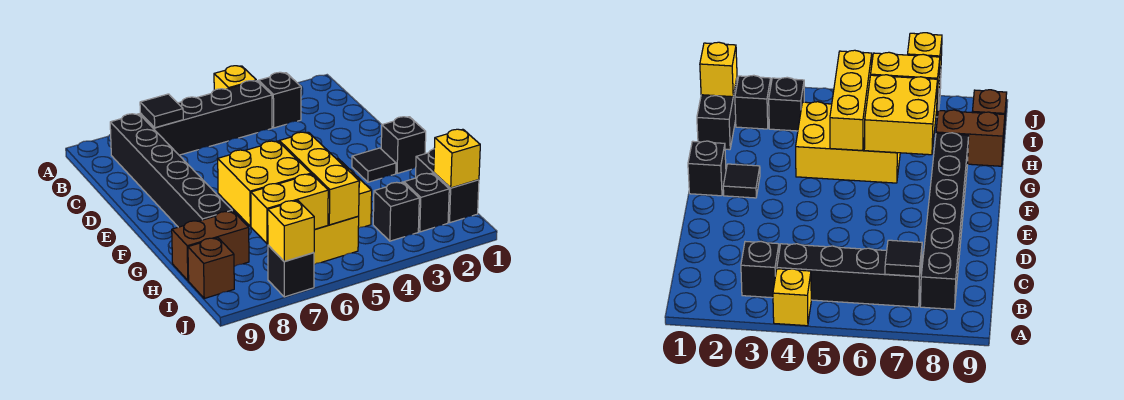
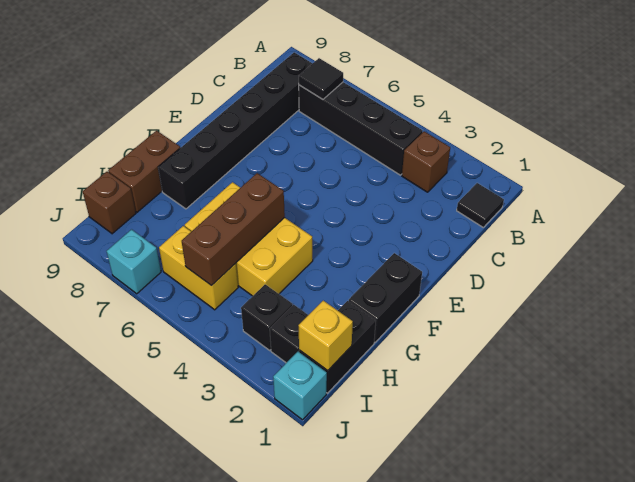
yellow 1x1 brick [214,66,256,90] -> none
black 1x1 brick [259,72,301,128] -> brown 1x1 brick [402,131,450,192]
black 1x1 brick [381,117,426,173] -> black 1x2 brick [349,253,422,342]
black 1x1 tile [352,148,396,182] -> black 1x1 tile moved to [457,183,504,227]
yellow 1x3 brick [279,132,359,225] -> brown 1x3 brick [182,173,285,286]
yellow 2x2 brick [218,141,311,226] -> none
brown 1x2 brick [172,211,249,281] -> brown 1x2 brick turned to [108,131,180,212]
yellow 1x2 brick [251,174,328,244] -> none
none -> cyan 1x1 brick [273,352,327,420]
black 1x1 brick [268,245,314,297] -> cyan 1x1 brick [107,229,161,294]
yellow 1x1 brick [268,200,314,262] -> none

